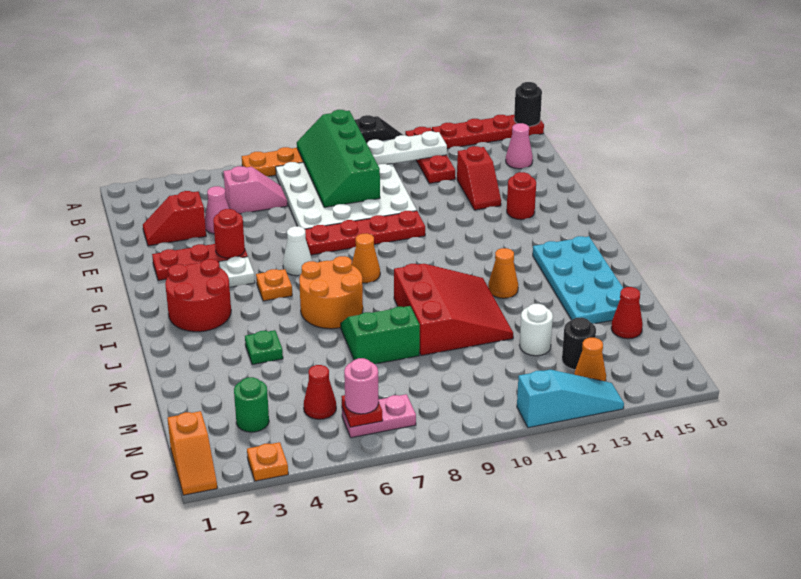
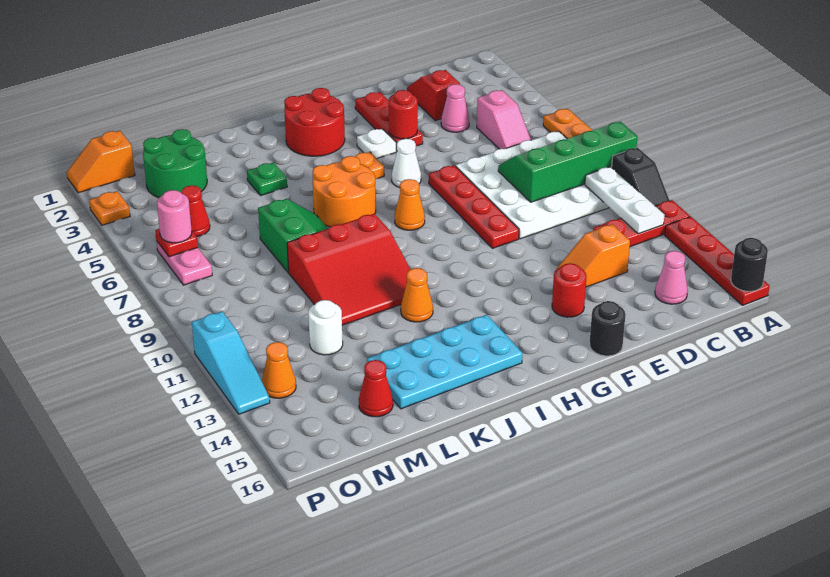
red 1x2 slope [457,146,501,210] -> orange 1x2 slope [557,224,630,287]
green 1x1 round brick [234,377,269,432] -> green 2x2 round brick [143,129,207,198]
black 1x1 round brick [562,318,596,370] -> black 1x1 round brick moved to [590,301,625,356]

